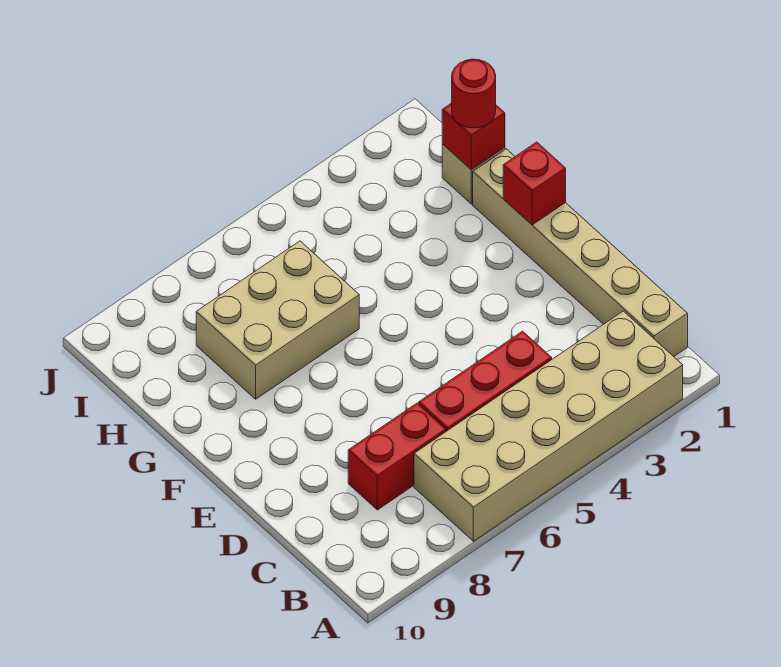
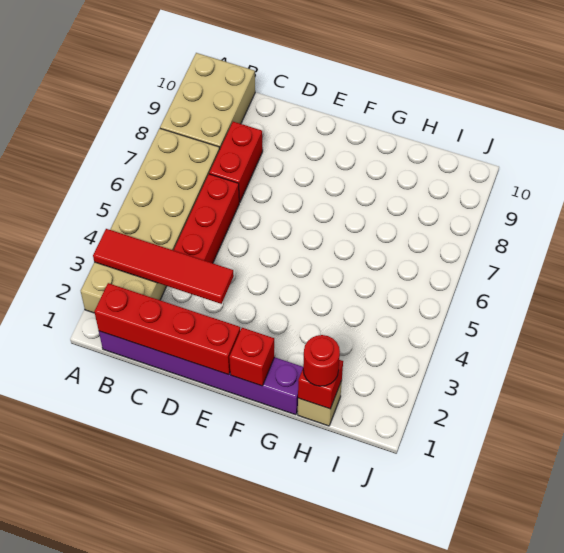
none -> red 1x4 tile [93,229,234,304]
tan 1x6 brick [473,149,688,356] -> purple 1x6 brick [99,331,303,415]
none -> red 1x4 brick [94,283,240,375]
tan 2x3 brick [196,241,359,399] -> tan 2x3 brick moved to [160,53,255,148]

